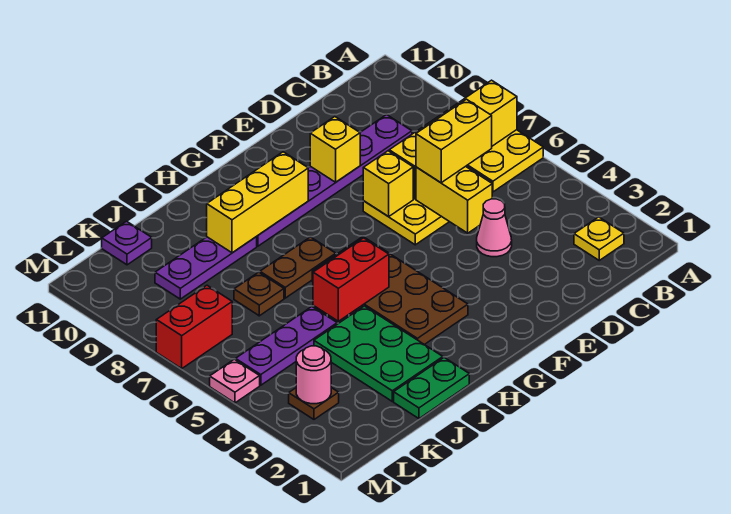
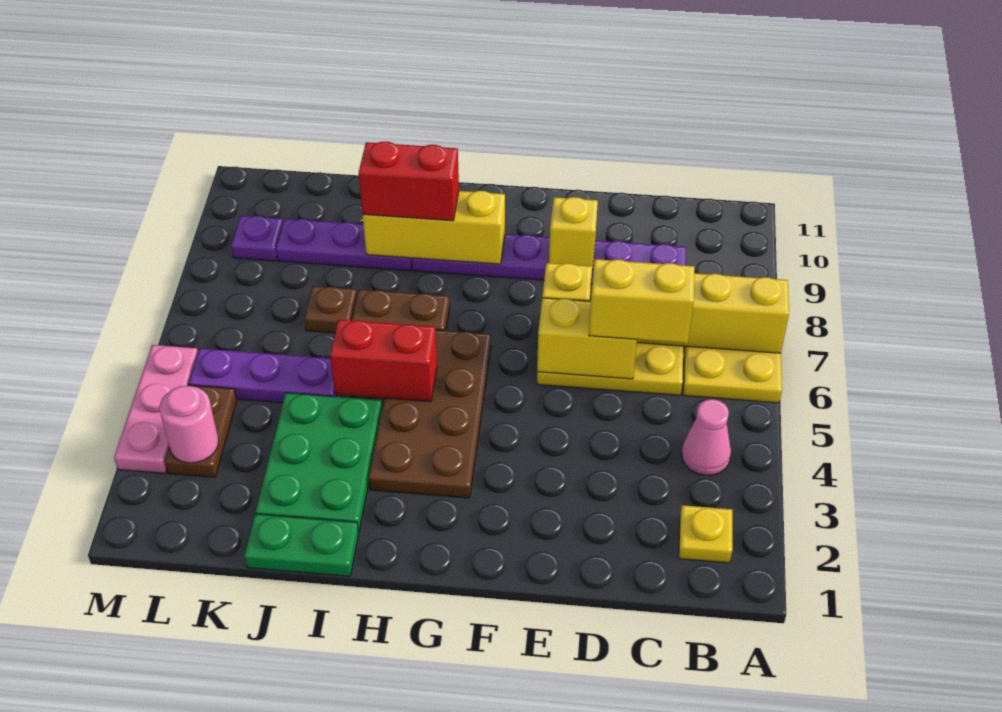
pink 1x1 cone [477,199,512,257] -> pink 1x1 cone moved to [682,399,731,475]
yellow 1x2 brick [416,166,492,233] -> yellow 1x2 brick turned to [537,298,637,379]
purple 1x1 plate [102,221,152,265] -> purple 1x1 plate moved to [231,216,283,261]
brown 1x1 plate [289,388,339,419] -> brown 1x2 plate [164,385,237,477]
red 1x2 brick [156,285,232,368] -> red 1x2 brick moved to [359,142,459,221]
pink 1x1 plate [210,359,260,403] -> pink 1x3 plate [114,345,198,473]

